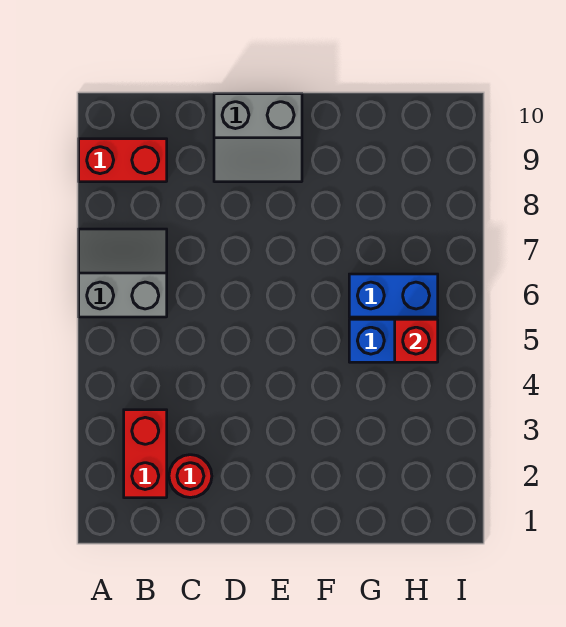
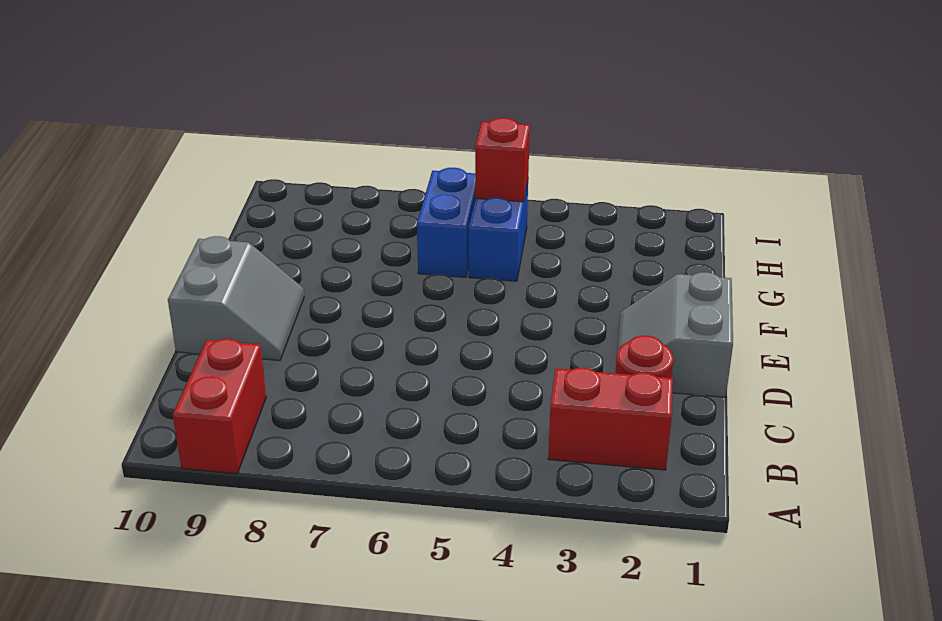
grey 2x2 slope [79,229,167,317] -> grey 2x2 slope moved to [617,272,733,397]

